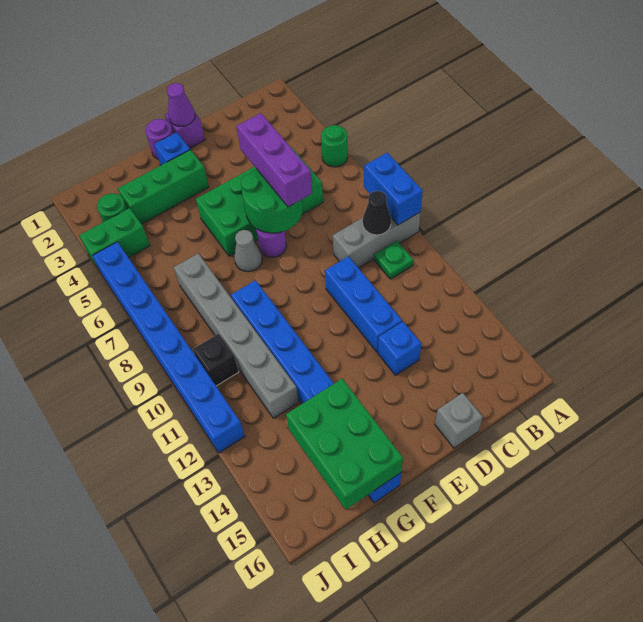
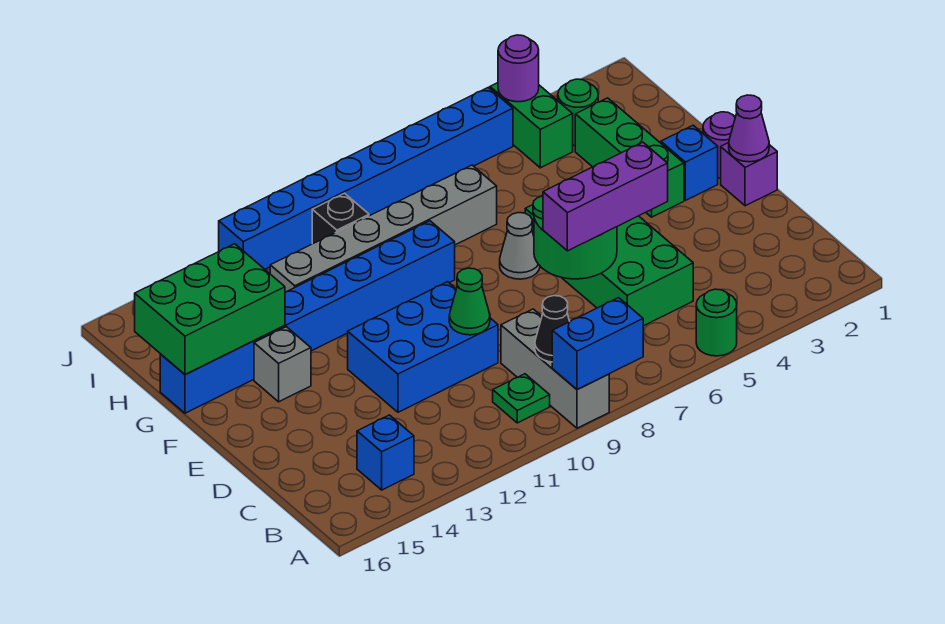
blue 1x3 brick [325,256,402,353] -> blue 2x3 brick [348,282,498,412]
none -> green 1x1 cone [449,268,490,335]
blue 1x1 brick [378,322,421,375] -> blue 1x1 brick moved to [357,415,414,490]
grey 1x1 brick [435,393,483,448] -> grey 1x1 brick moved to [254,327,311,402]
purple 1x1 round brick [256,229,286,257] -> purple 1x1 round brick moved to [498,35,539,102]

